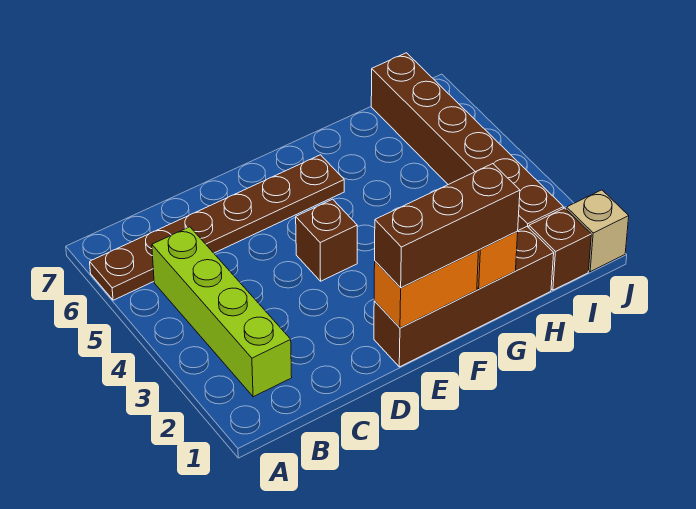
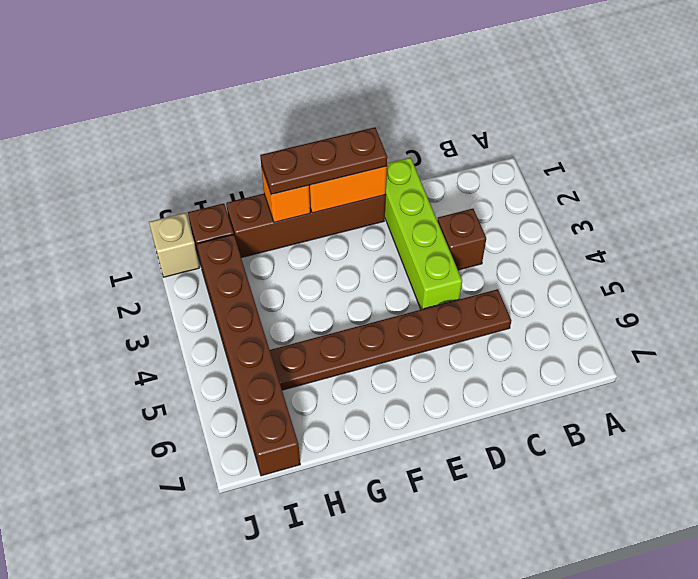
brown 1x6 plate [90,155,344,300] -> brown 1x6 plate moved to [270,289,511,390]
lime 1x4 brick [152,227,292,397] -> lime 1x4 brick moved to [385,158,462,310]
brown 1x3 brick [375,164,520,288] -> brown 1x3 plate [260,127,387,194]
brown 1x1 brick [296,199,357,281] -> brown 1x1 brick moved to [437,209,486,270]

